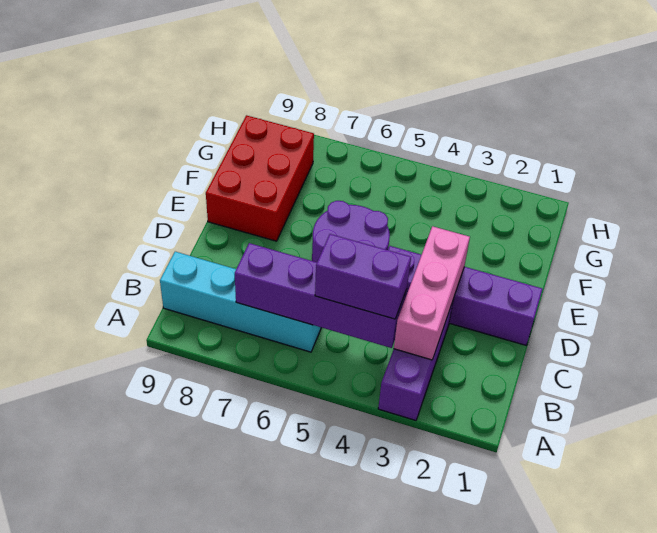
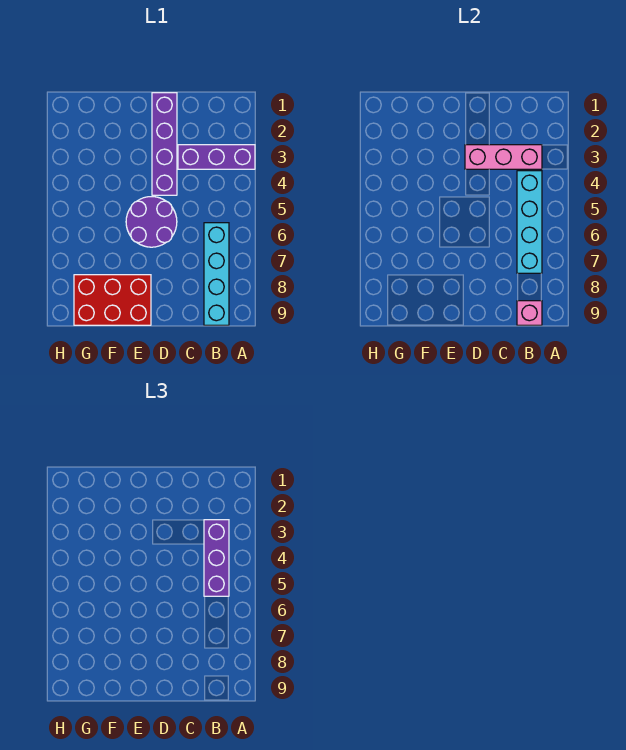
purple 1x4 brick [235,243,407,348] -> cyan 1x4 brick [517,171,542,273]
purple 1x2 brick [315,234,411,319] -> purple 1x3 brick [204,520,229,596]
none -> pink 1x1 brick [517,301,542,325]

